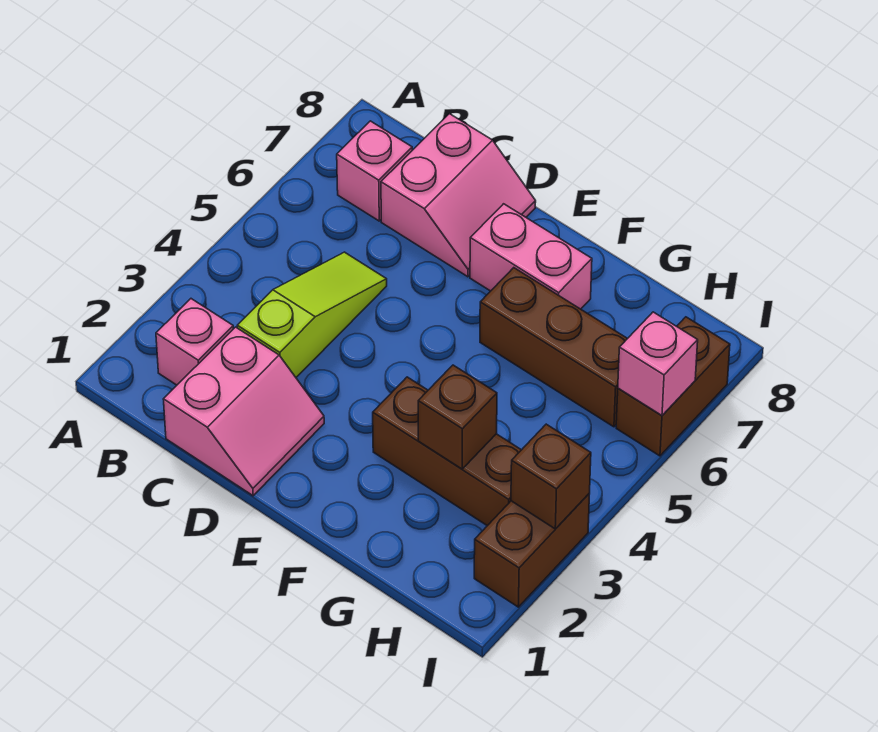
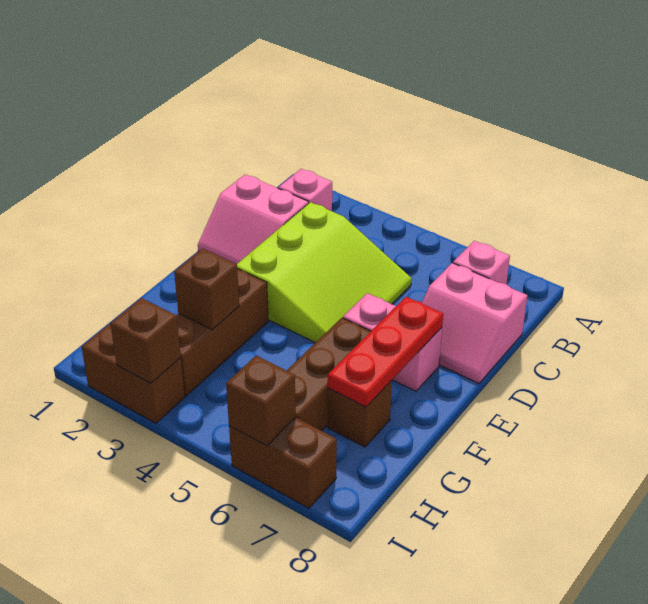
lime 1x3 slope [237,252,387,377] -> lime 3x3 slope [237,202,411,343]
pink 1x2 brick [470,204,592,309] -> pink 1x2 brick turned to [343,293,442,391]
none -> red 1x3 plate [328,297,443,407]
none -> brown 1x1 brick [328,380,392,447]
pink 1x1 brick [618,312,698,415] -> brown 1x1 brick [226,356,296,446]

